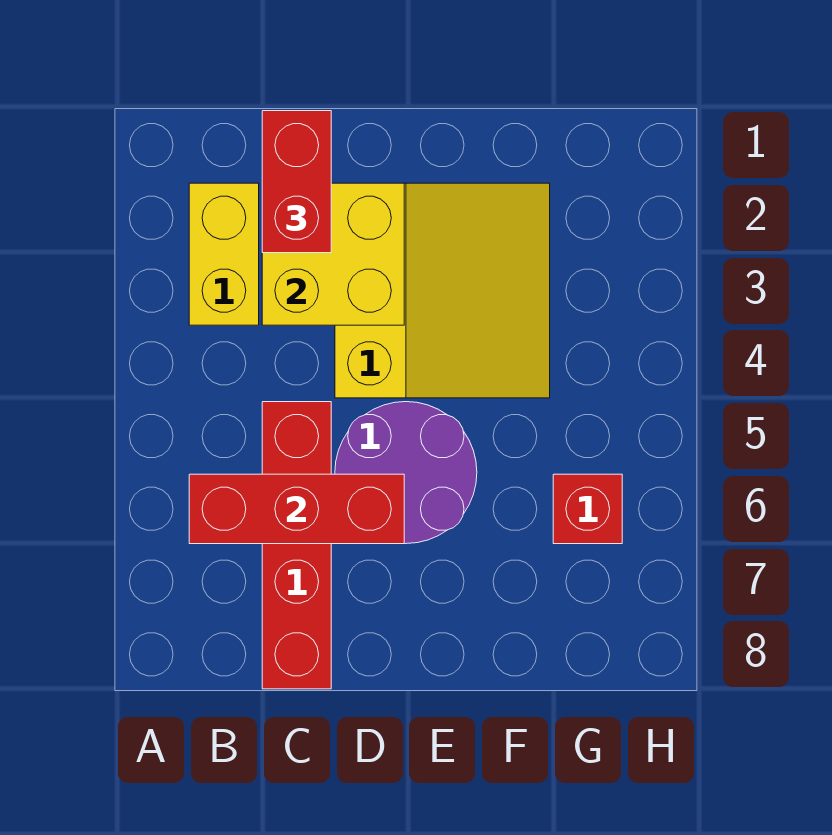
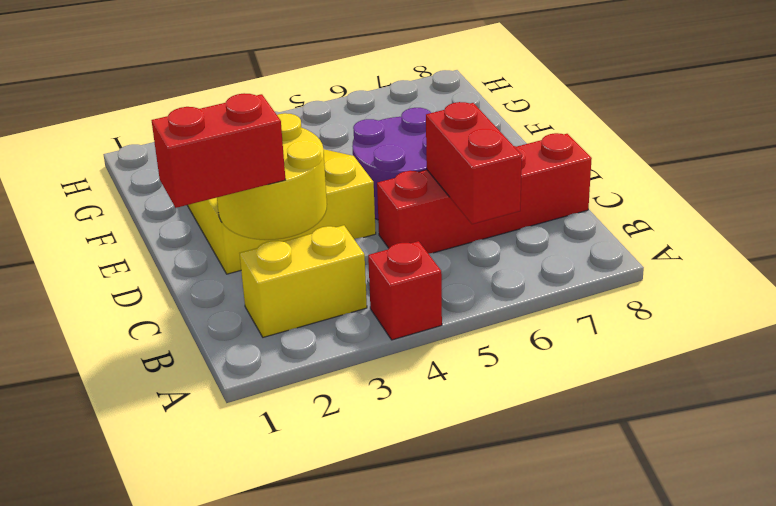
red 1x3 brick [189,474,404,544] -> red 1x2 brick [426,102,522,224]
yellow 2x2 brick [262,183,404,325] -> yellow 2x2 round brick [217,113,327,240]
red 1x1 brick [553,474,622,544] -> red 1x1 brick moved to [368,241,442,340]

